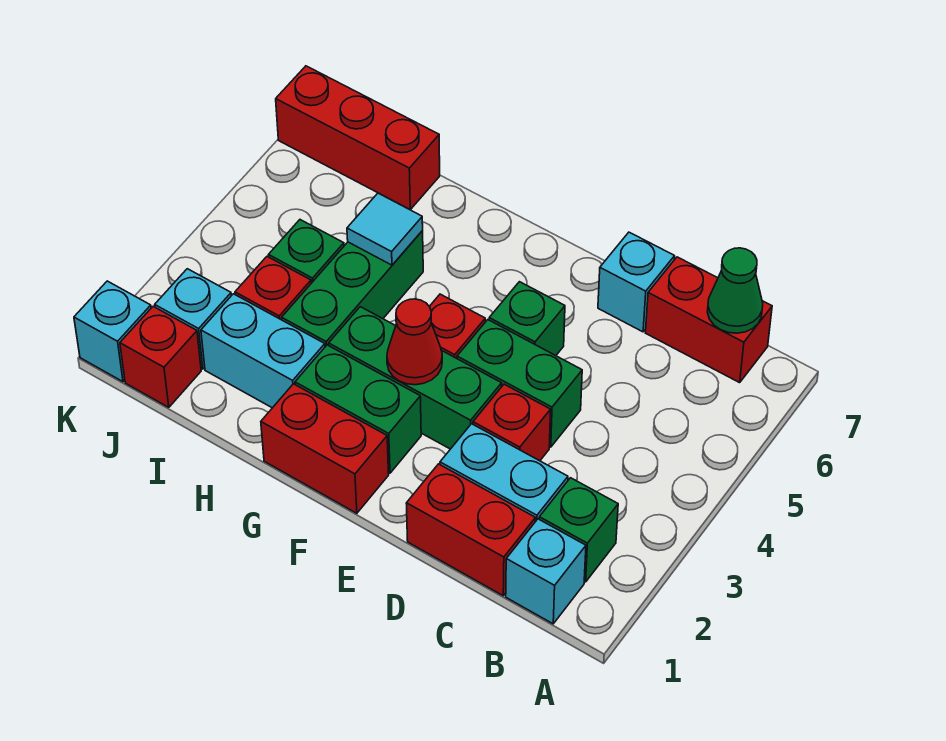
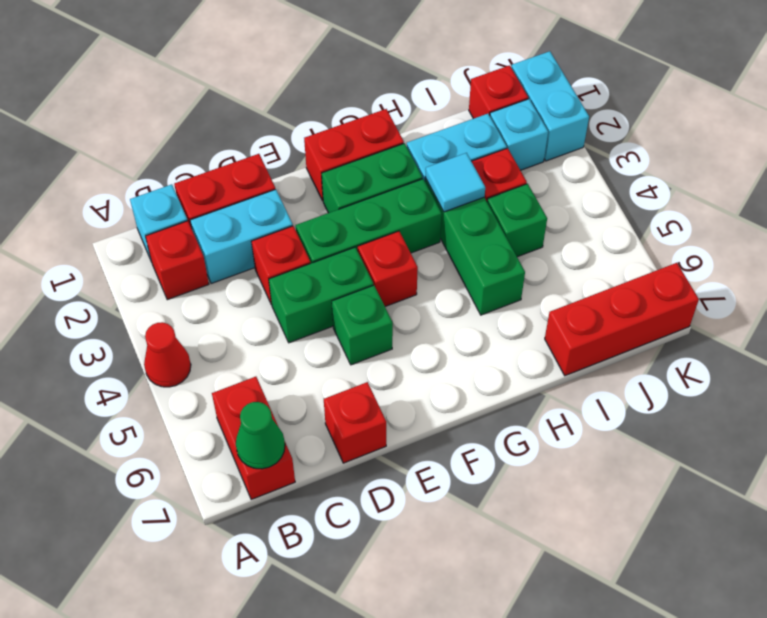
green 1x1 brick [539,478,618,582] -> red 1x1 brick [145,221,209,300]
red 1x2 brick [646,257,772,383] -> red 1x2 brick turned to [212,377,295,500]
cyan 1x1 brick [598,232,675,332] -> red 1x1 brick [324,382,386,463]
red 1x1 cone [387,299,442,385] -> red 1x1 cone moved to [144,322,191,387]
cyan 1x1 tile [347,193,423,265] -> cyan 1x1 tile moved to [425,153,485,212]
cyan 1x1 brick [74,281,151,382] -> cyan 1x2 brick [511,51,589,161]

